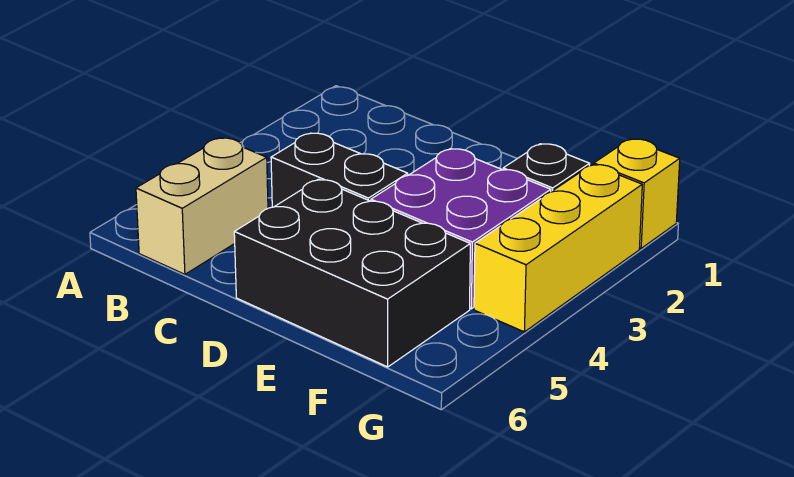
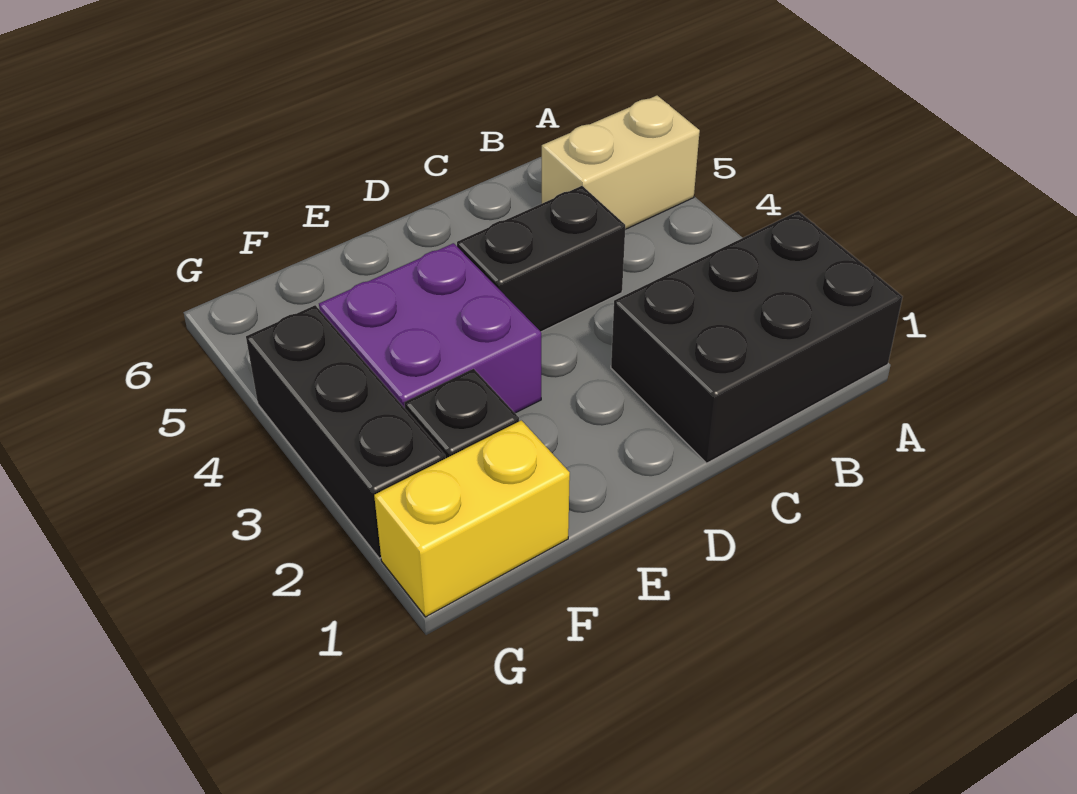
tan 1x2 brick [136,138,268,274] -> tan 1x2 brick turned to [542,96,700,229]
black 2x3 brick [234,179,470,367] -> black 2x3 brick moved to [611,211,902,463]
yellow 1x1 brick [594,139,680,248] -> yellow 1x2 brick [374,420,570,617]
yellow 1x3 brick [474,164,642,332] -> black 1x3 brick [246,305,445,558]

